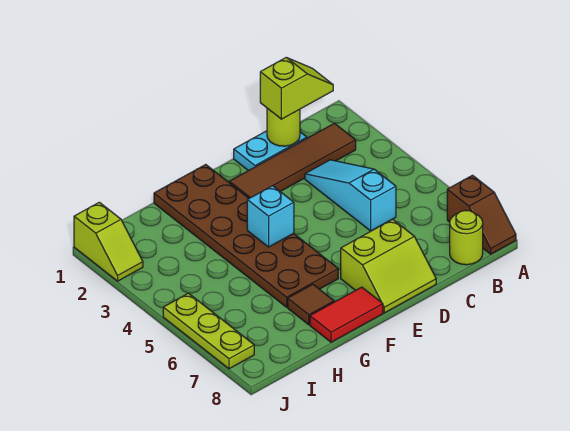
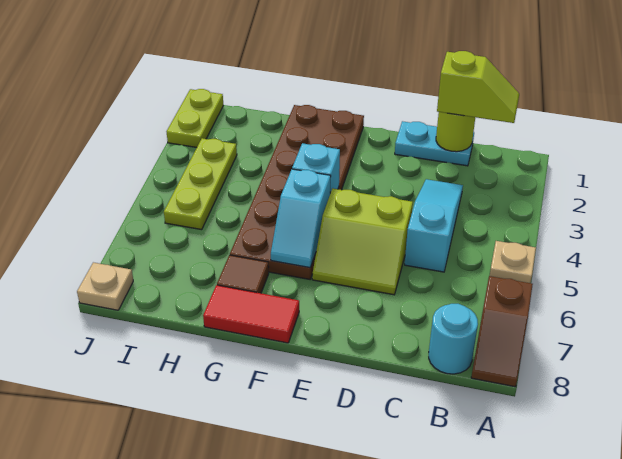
none -> tan 1x1 plate [490,241,536,283]
brown 1x4 tile [229,123,356,198] -> none
lime 1x1 round brick [450,210,483,265] -> cyan 1x1 round brick [429,304,478,374]
lime 2x2 slope [341,219,436,313] -> lime 2x2 slope moved to [312,188,413,295]
none -> cyan 1x2 slope [271,169,331,268]
lime 1x2 slope [74,202,143,281] -> lime 1x2 plate [167,89,223,147]
lime 1x3 plate [163,293,254,369] -> lime 1x3 plate moved to [164,138,237,230]
none -> tan 1x1 plate [77,262,133,310]

